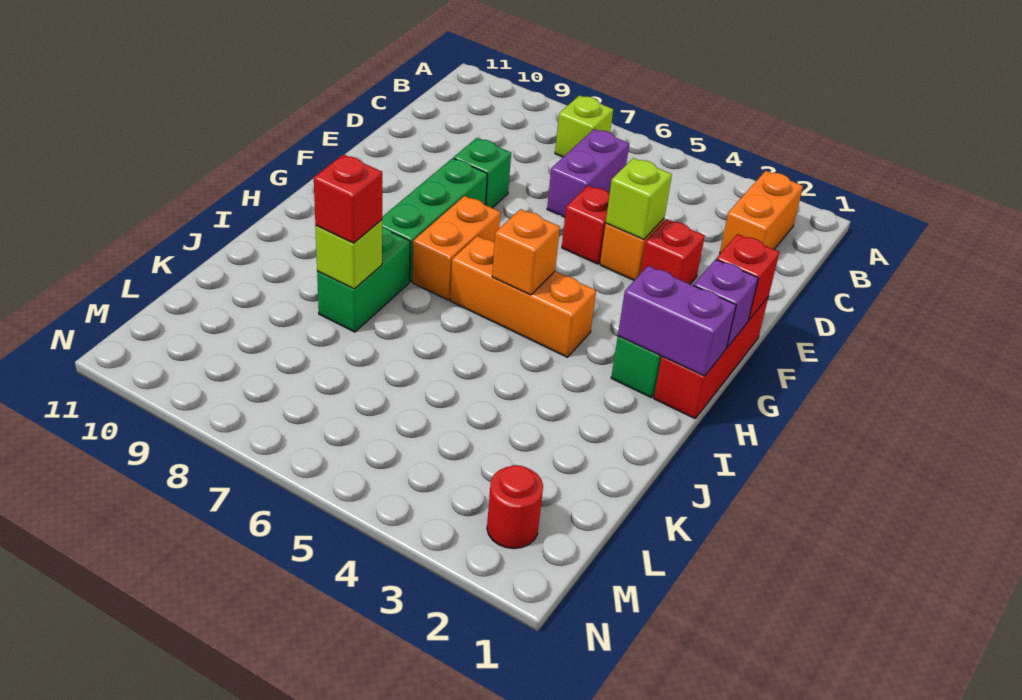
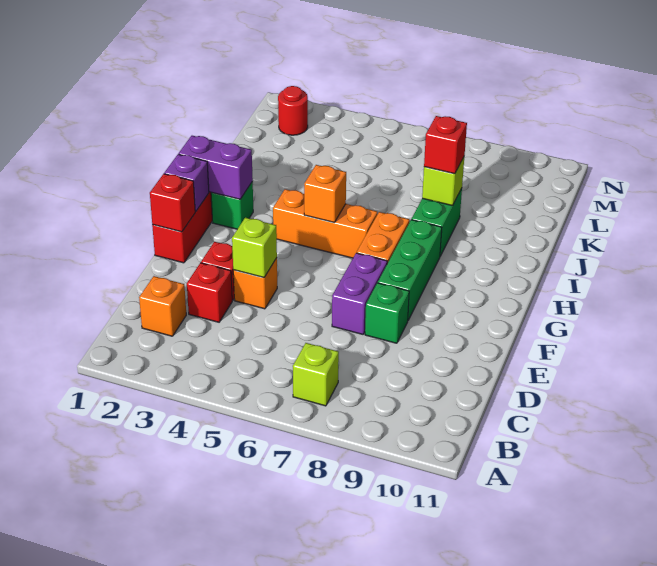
orange 1x2 brick [720,171,803,253] -> orange 1x1 brick [139,276,186,336]
purple 1x2 brick [547,129,629,217] -> purple 1x2 brick moved to [332,253,387,334]
red 1x1 brick [562,186,610,264] -> red 1x1 brick moved to [187,263,232,322]

